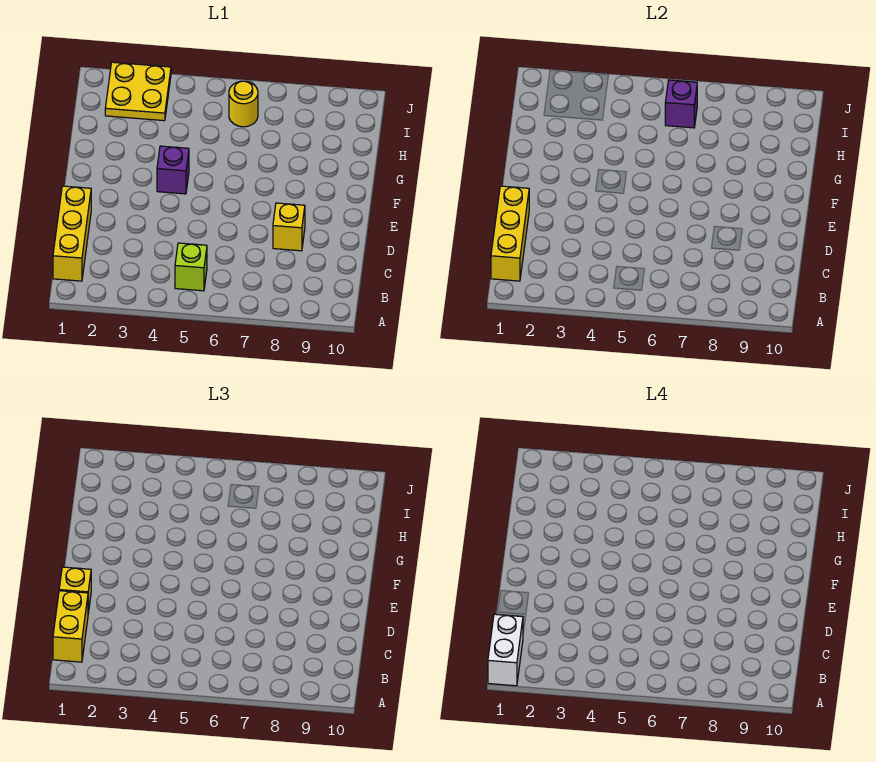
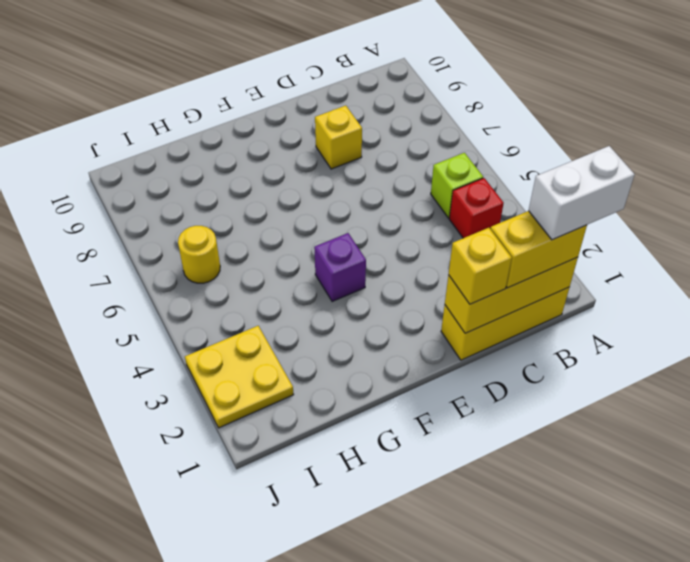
none -> red 1x1 brick [449,178,504,238]
purple 1x1 brick [665,80,697,128] -> none

